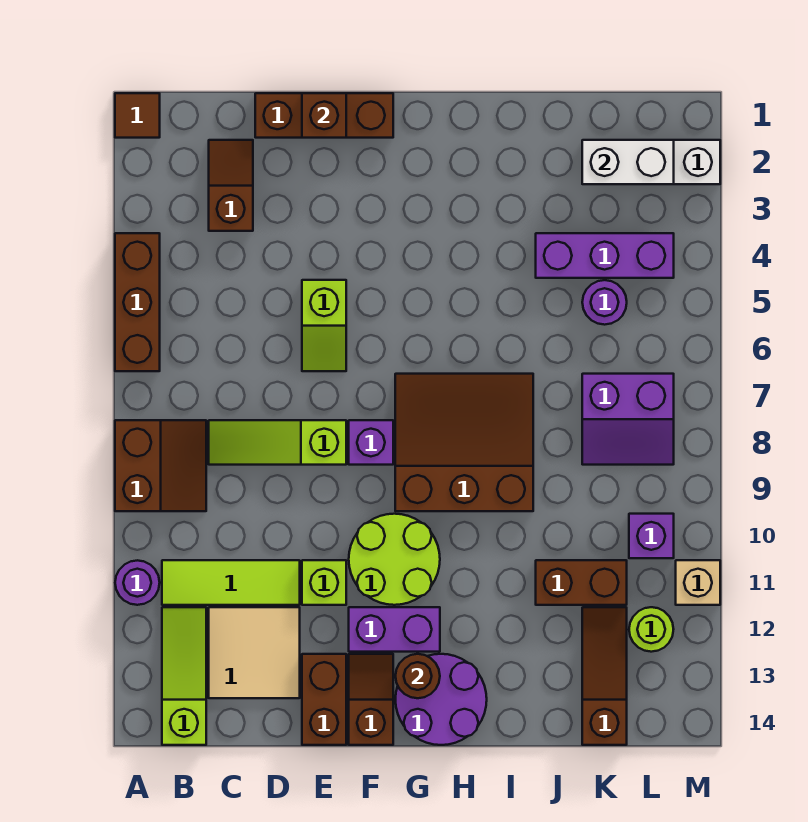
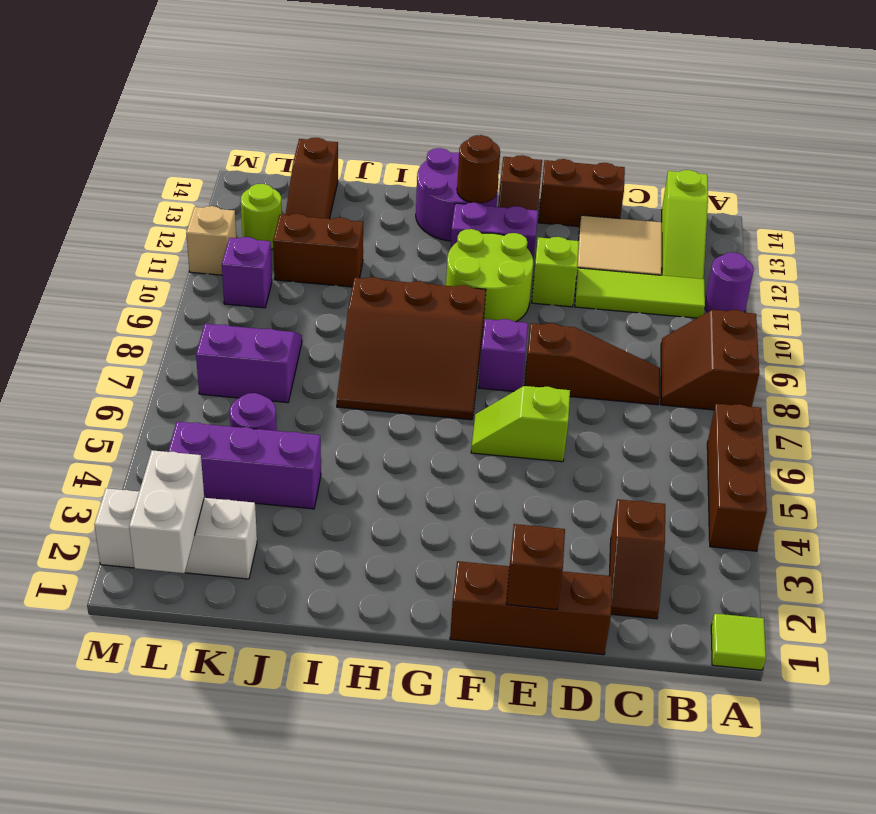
brown 1x1 tile [115,93,160,138] -> lime 1x1 tile [711,614,766,670]
lime 1x3 slope [209,420,346,465] -> brown 1x3 slope [525,323,660,405]
lime 1x2 slope [302,280,346,371] -> lime 1x2 slope turned to [471,386,570,462]
brown 1x2 brick [302,654,346,745] -> brown 1x2 brick turned to [539,159,625,227]
white 1x2 brick [582,140,674,184] -> white 1x2 brick turned to [129,450,204,573]

